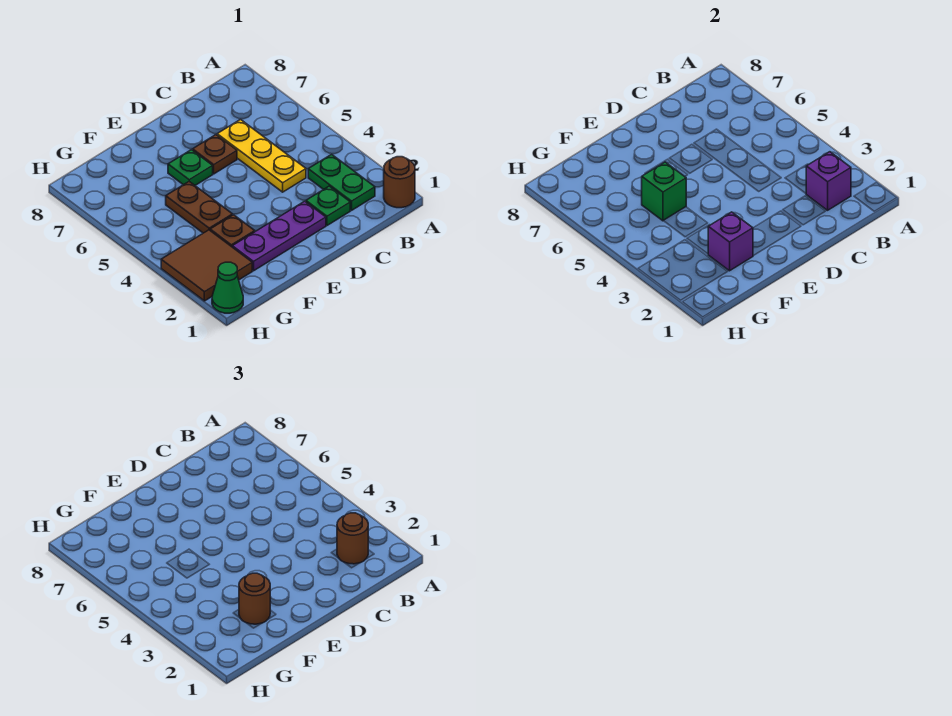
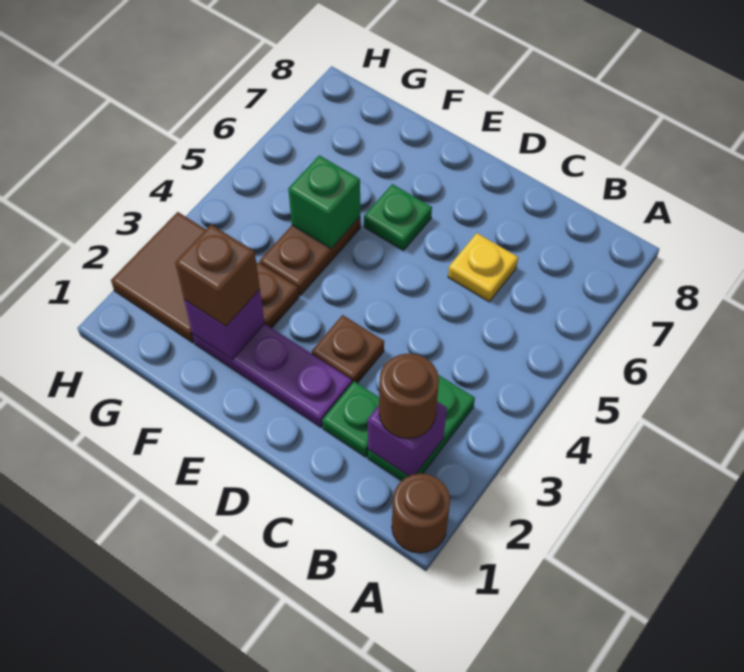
yellow 1x3 plate [217,120,306,192] -> yellow 1x1 plate [448,233,518,302]
brown 1x1 plate [193,135,237,174] -> brown 1x1 plate moved to [312,315,384,383]
brown 1x1 round brick [239,573,270,624] -> brown 1x1 brick [175,225,260,326]
green 1x1 cone [212,262,243,313] -> none

